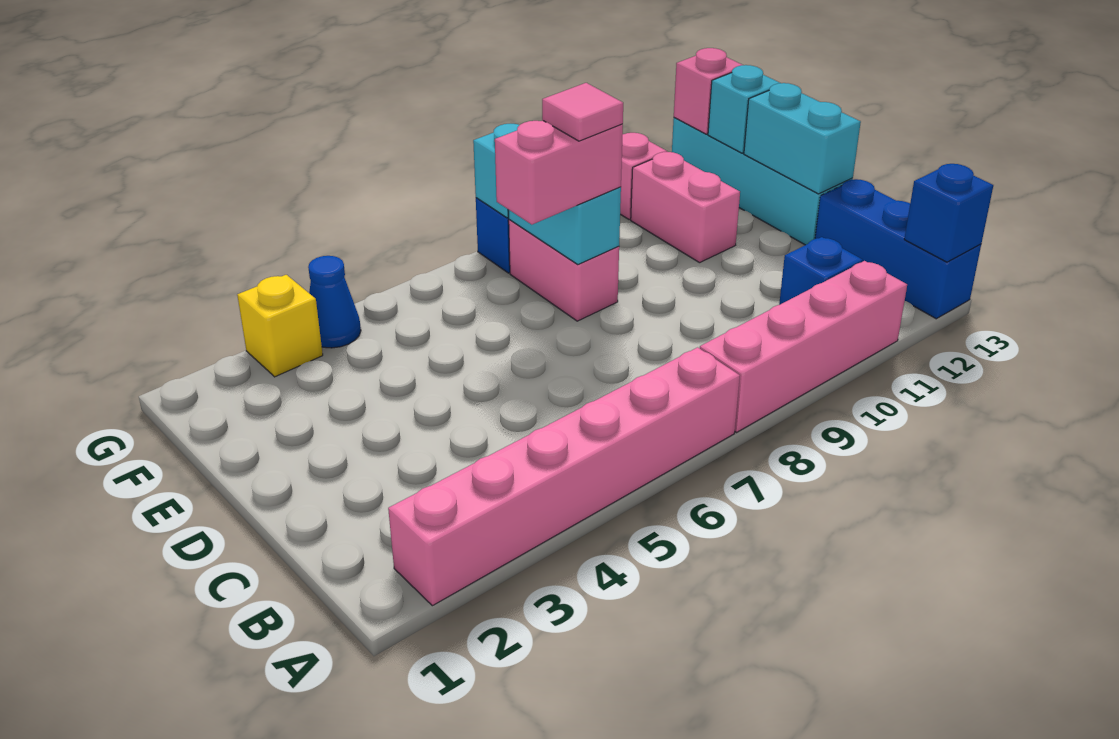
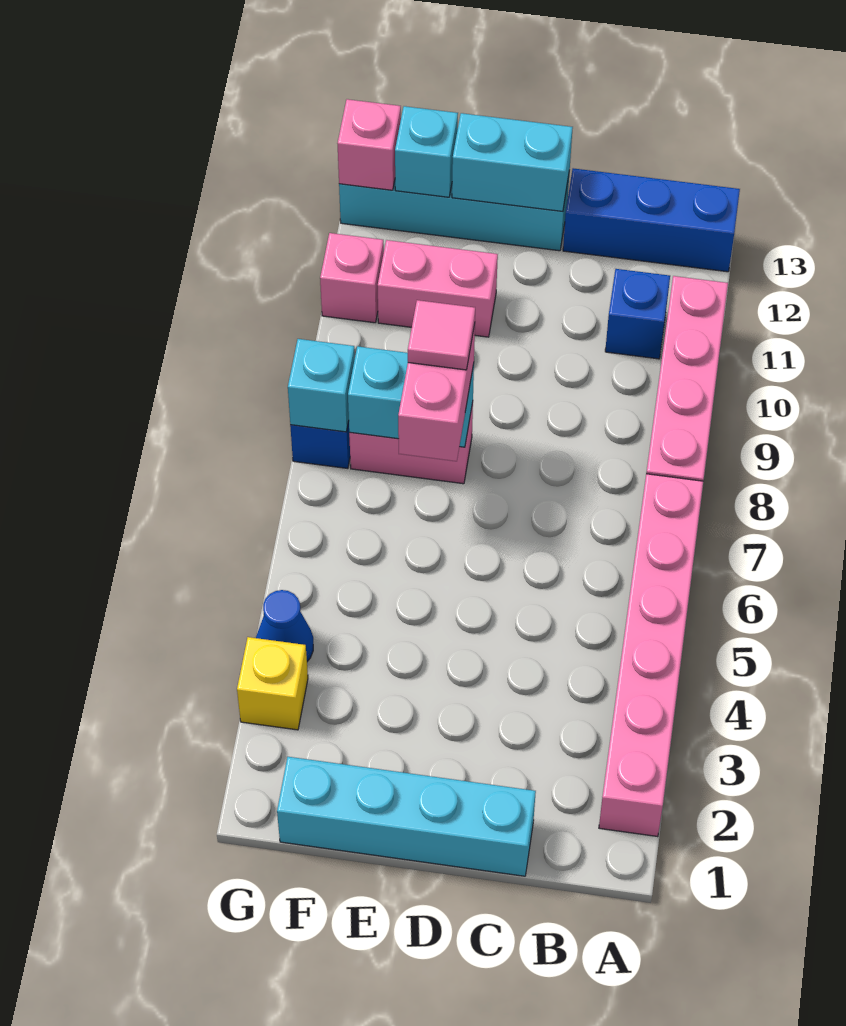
blue 1x1 brick [904,164,993,262] -> none
none -> cyan 1x4 brick [277,757,536,876]

